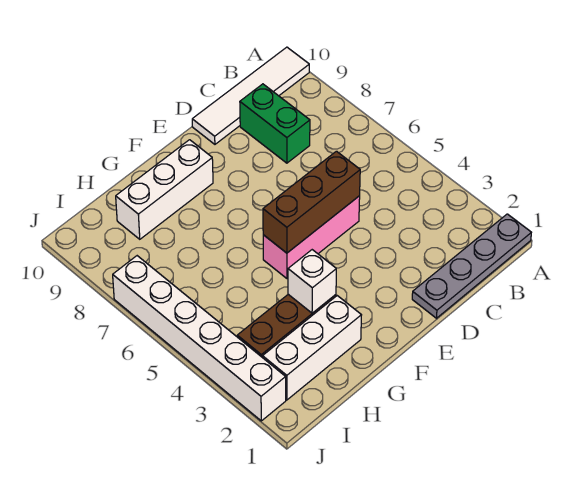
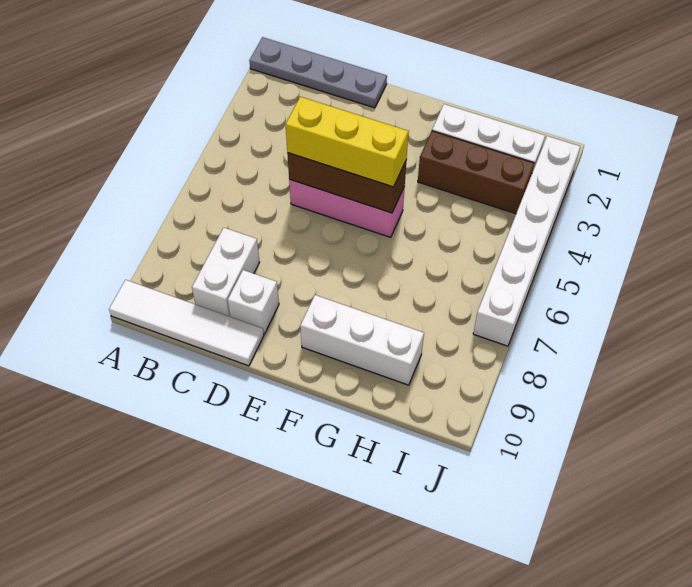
green 1x2 brick [240,84,310,163] -> white 1x2 brick [192,228,260,317]
none -> yellow 1x3 brick [285,97,409,187]
white 1x1 brick [288,250,336,313] -> white 1x1 brick moved to [228,270,279,334]

